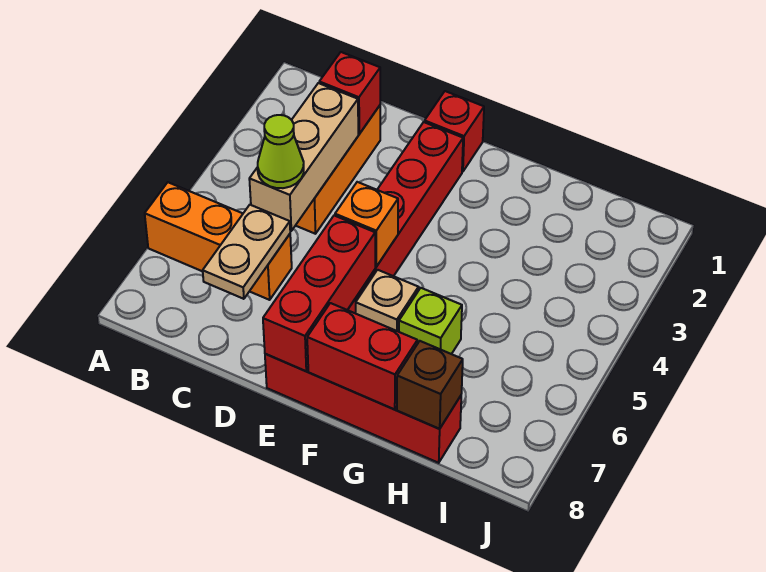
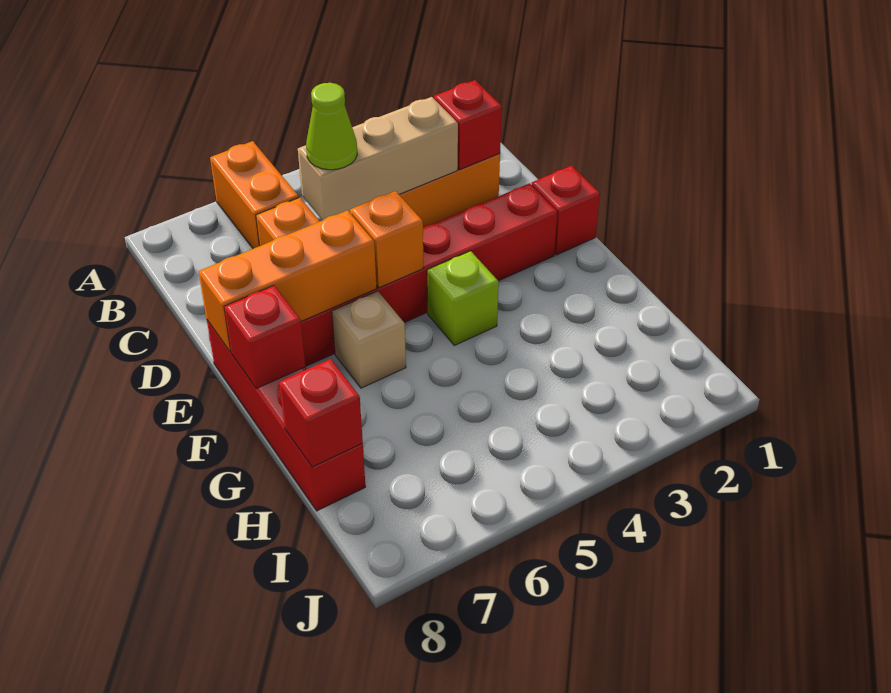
tan 1x2 plate [203,205,290,299] -> none
red 1x3 brick [263,216,375,371] -> orange 1x3 brick [199,210,376,352]
red 1x2 brick [307,303,417,409] -> red 1x1 brick [224,286,305,388]
lime 1x1 brick [399,288,462,354] -> lime 1x1 brick moved to [427,251,499,345]
brown 1x1 brick [397,341,463,429] -> red 1x1 brick [279,359,363,467]

